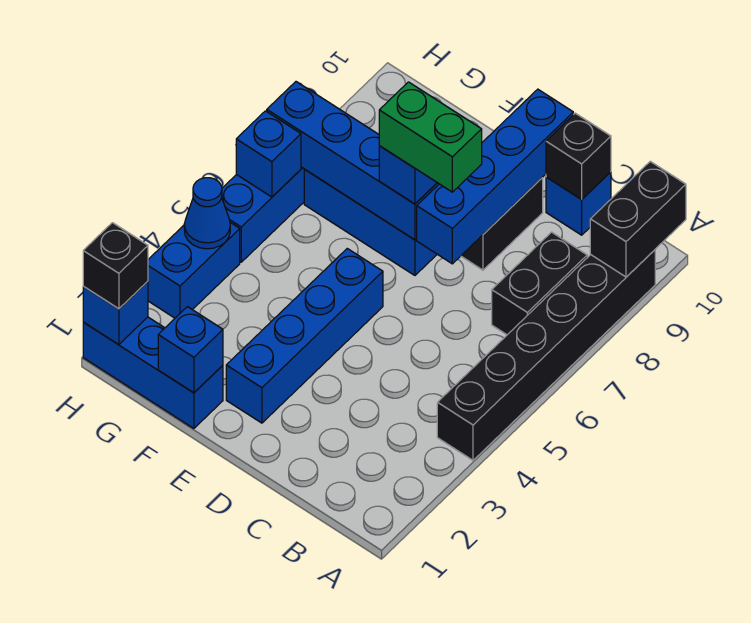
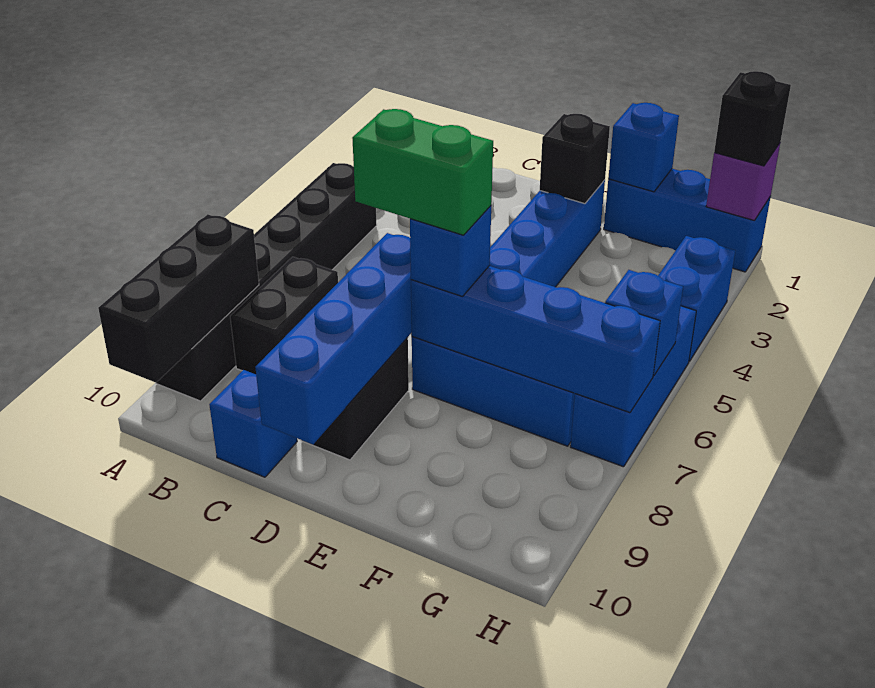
black 1x2 brick [590,161,686,277] -> black 1x3 brick [98,214,259,383]
black 1x1 brick [546,113,611,199] -> black 1x1 brick moved to [540,114,610,204]
blue 1x1 brick [83,281,148,345] -> purple 1x1 brick [706,143,780,221]
blue 1x1 cone [184,178,230,249] -> none

